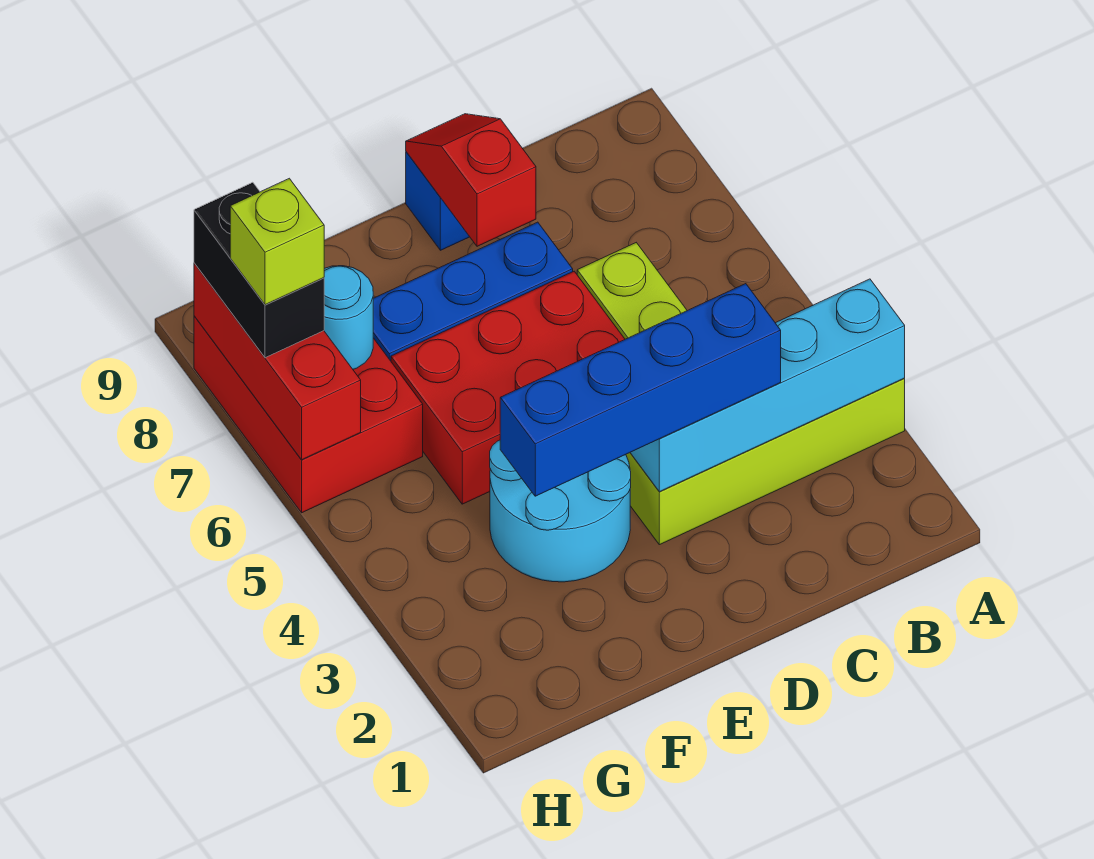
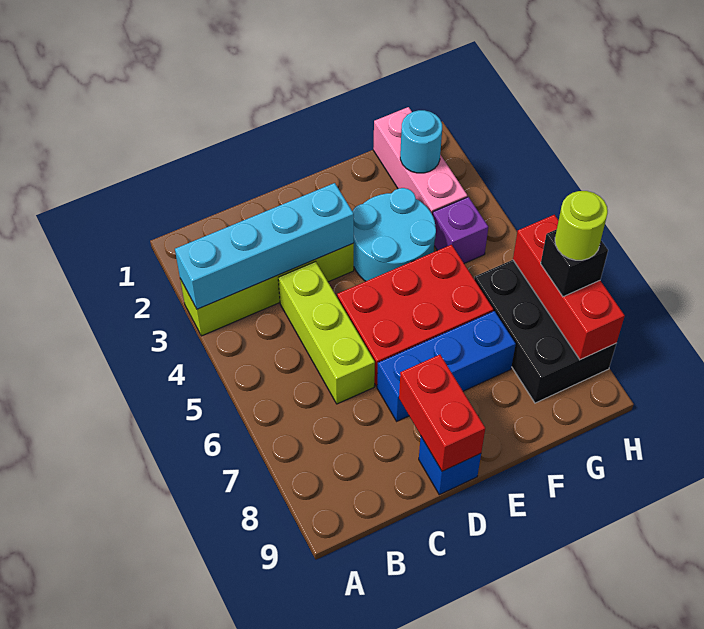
blue 1x4 brick [500,284,781,496] -> none
red 1x2 slope [406,114,536,246] -> red 1x2 brick [399,355,485,471]
none -> pink 1x3 brick [373,107,467,215]
none -> purple 1x1 brick [433,197,488,263]
red 2x3 brick [194,316,423,513] -> black 2x3 brick [474,260,616,403]
cyan 1x1 round brick [324,266,373,369] -> cyan 1x1 round brick moved to [400,110,442,173]
black 1x2 brick [194,182,324,358] -> black 1x1 brick [541,229,608,297]
lime 1x1 brick [230,178,324,305] -> lime 1x1 round brick [555,191,608,260]

